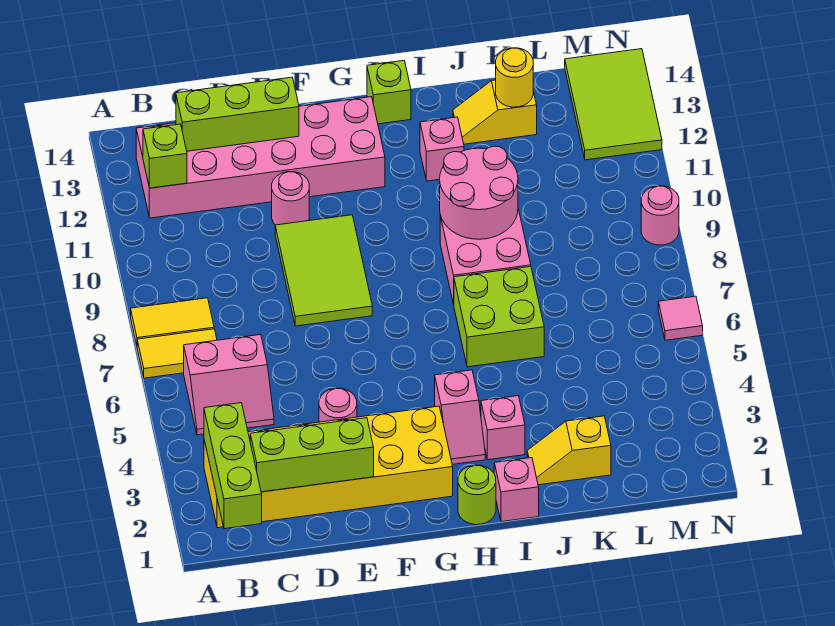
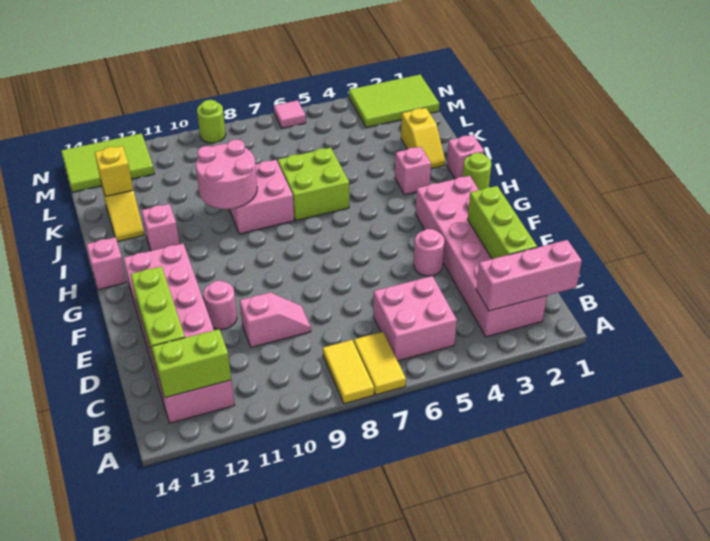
lime 1x3 brick [204,403,262,529] -> pink 1x3 brick [476,240,582,311]
yellow 2x6 brick [204,406,453,528] -> pink 2x6 brick [415,176,547,337]
pink 2x2 slope [184,335,274,435] -> pink 2x2 brick [373,276,457,361]
lime 1x1 brick [143,124,187,188] -> lime 1x2 brick [152,329,231,398]
lime 2x3 tile [275,215,372,326] -> lime 2x3 tile moved to [349,75,439,127]
pink 1x2 slope [435,370,485,464] -> pink 1x2 slope moved to [240,292,311,347]
lime 1x1 brick [367,61,411,124] -> pink 1x1 brick [86,237,127,290]
yellow 1x1 round brick [496,48,533,107] -> yellow 1x1 brick [95,146,133,197]
pink 1x1 round brick [641,186,679,245] -> lime 1x1 round brick [197,100,226,143]

